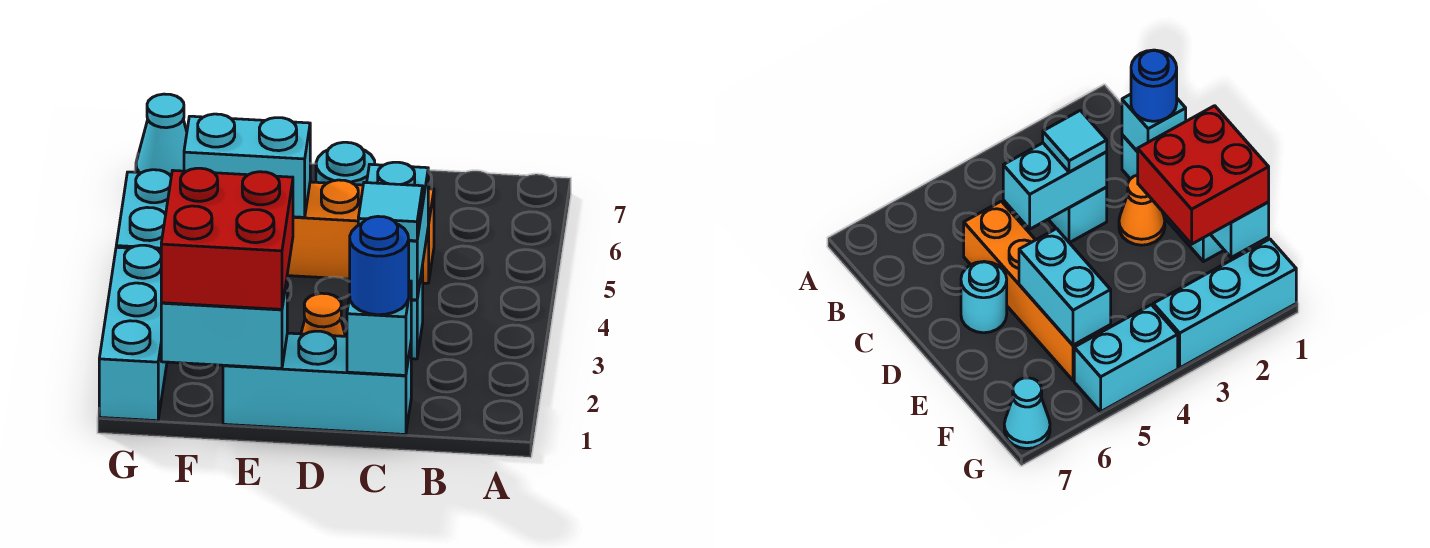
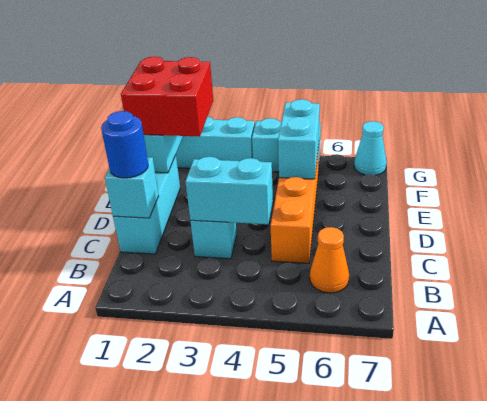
cyan 1x1 tile [358,182,423,241] -> none
orange 1x1 cone [301,293,345,336] -> orange 1x1 cone moved to [310,227,349,293]
cyan 1x1 round brick [316,142,375,185] -> none

